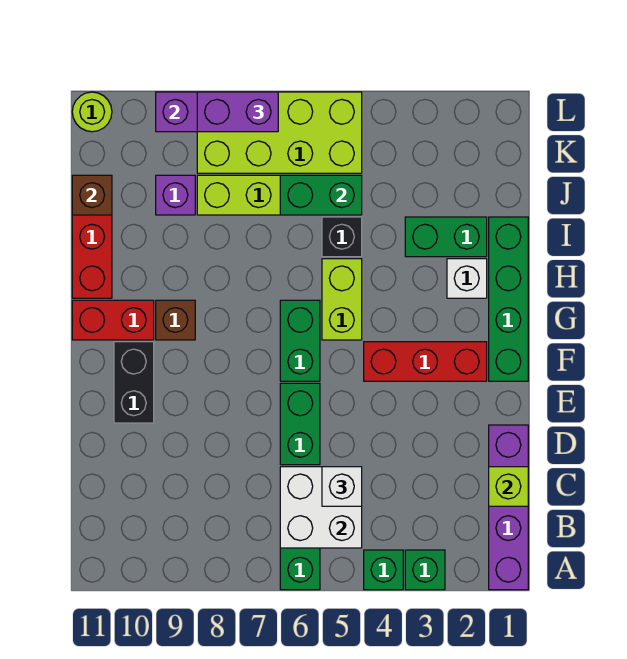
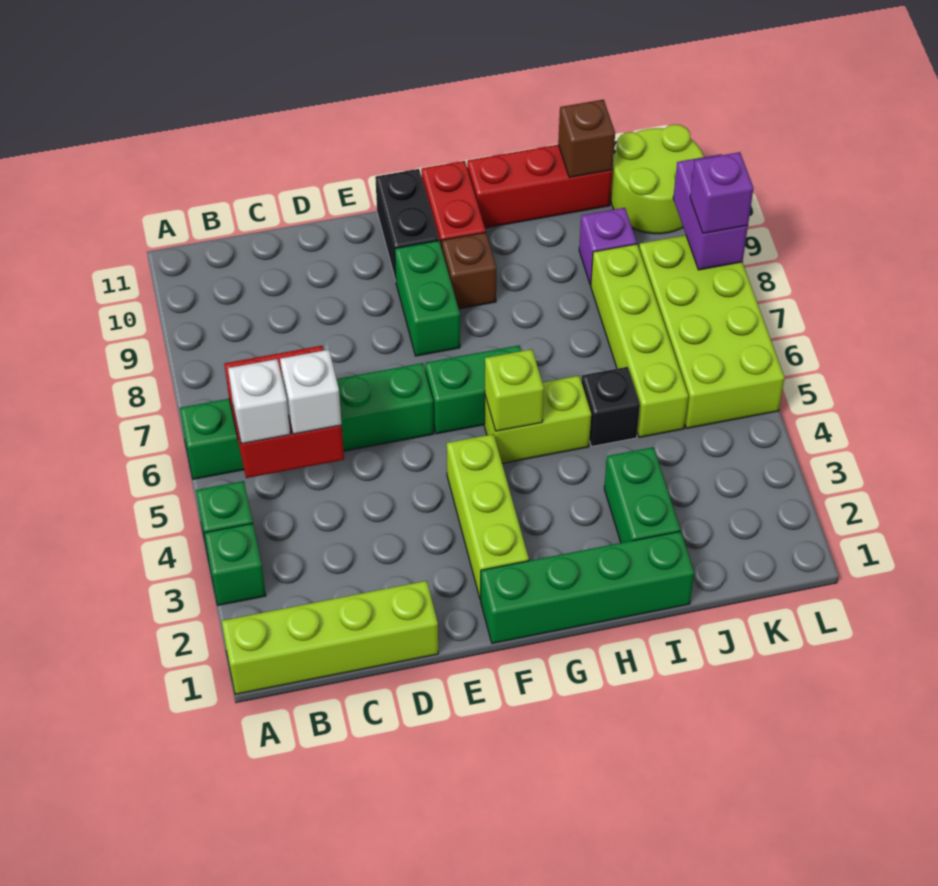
purple 1x4 brick [489,425,528,590] -> lime 1x4 brick [222,581,438,694]
white 2x2 brick [280,467,362,548] -> red 2x2 brick [224,346,344,478]
lime 1x1 brick [489,467,528,506] -> lime 1x1 brick moved to [485,349,544,431]
black 1x2 brick [114,342,154,423] -> black 1x2 brick turned to [375,169,439,281]
red 1x3 brick [364,342,487,381] -> lime 1x3 brick [447,434,529,600]
white 1x1 brick [447,259,487,298] -> white 1x1 brick moved to [228,359,290,444]
green 1x2 brick [280,175,362,215] -> green 1x2 brick moved to [395,241,460,356]
purple 1x2 brick [197,92,278,132] -> purple 1x1 brick [690,152,753,233]
lime 1x1 round brick [72,92,112,132] -> lime 2x2 round brick [611,124,704,234]

